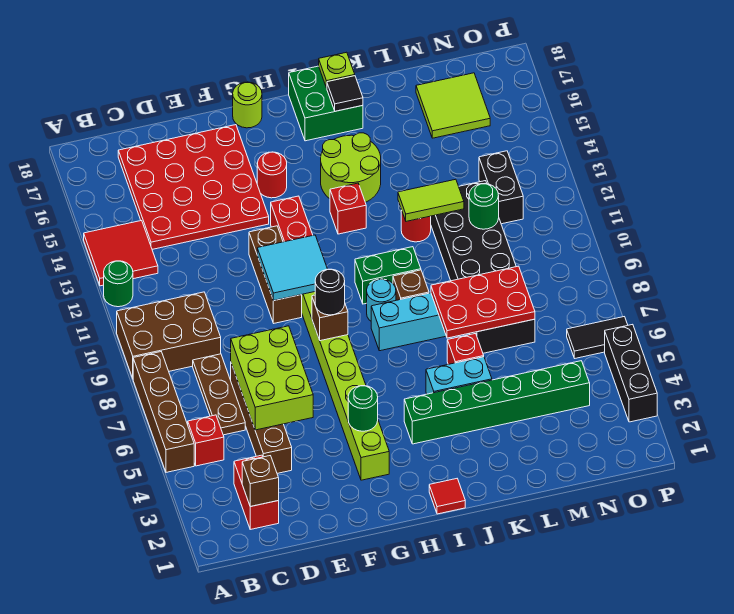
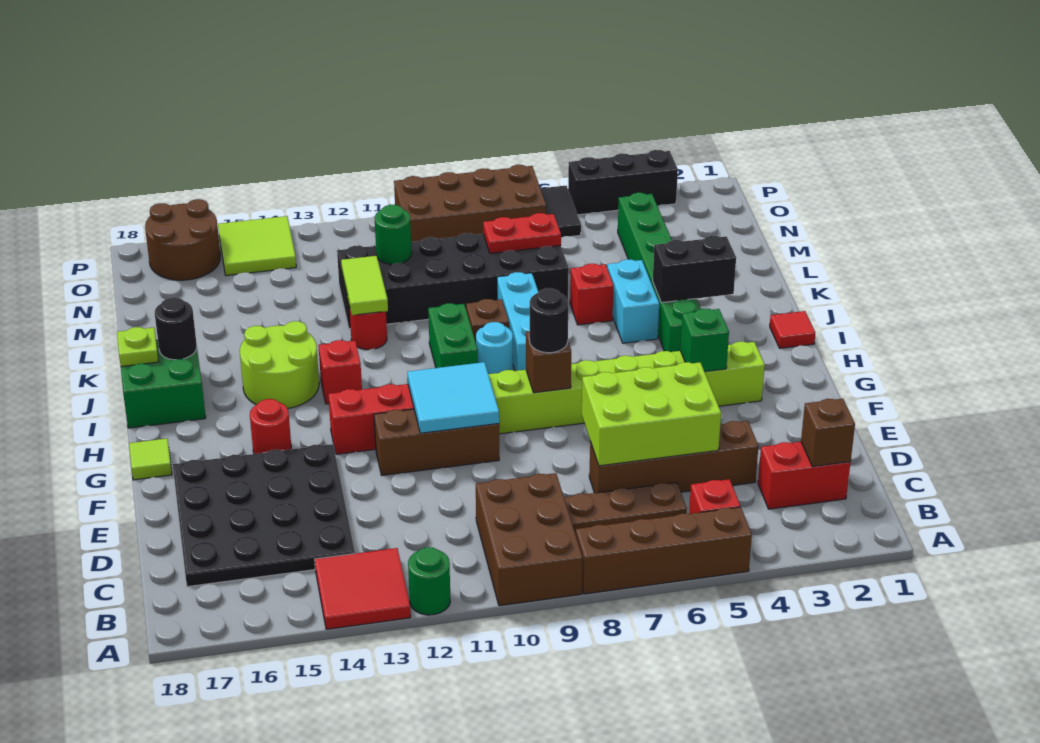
red 4x4 plate [118,125,269,249] -> black 4x4 plate [173,444,355,587]
green 1x1 round brick [348,386,378,431] -> green 1x1 brick [680,309,729,372]
lime 1x1 round brick [233,82,262,128] -> lime 1x1 tile [129,438,172,480]
black 1x1 tile [327,76,363,111] -> black 1x1 round brick [155,297,197,360]
red 2x3 plate [431,266,535,338] -> red 1x2 plate [483,213,561,254]
lime 2x2 tile [416,73,490,138] -> lime 2x2 tile moved to [218,216,296,276]
black 1x2 brick [479,151,523,224] -> black 1x2 brick moved to [653,236,736,303]
none -> brown 2x4 brick [394,165,546,242]
none -> brown 2x2 round brick [145,199,220,280]

